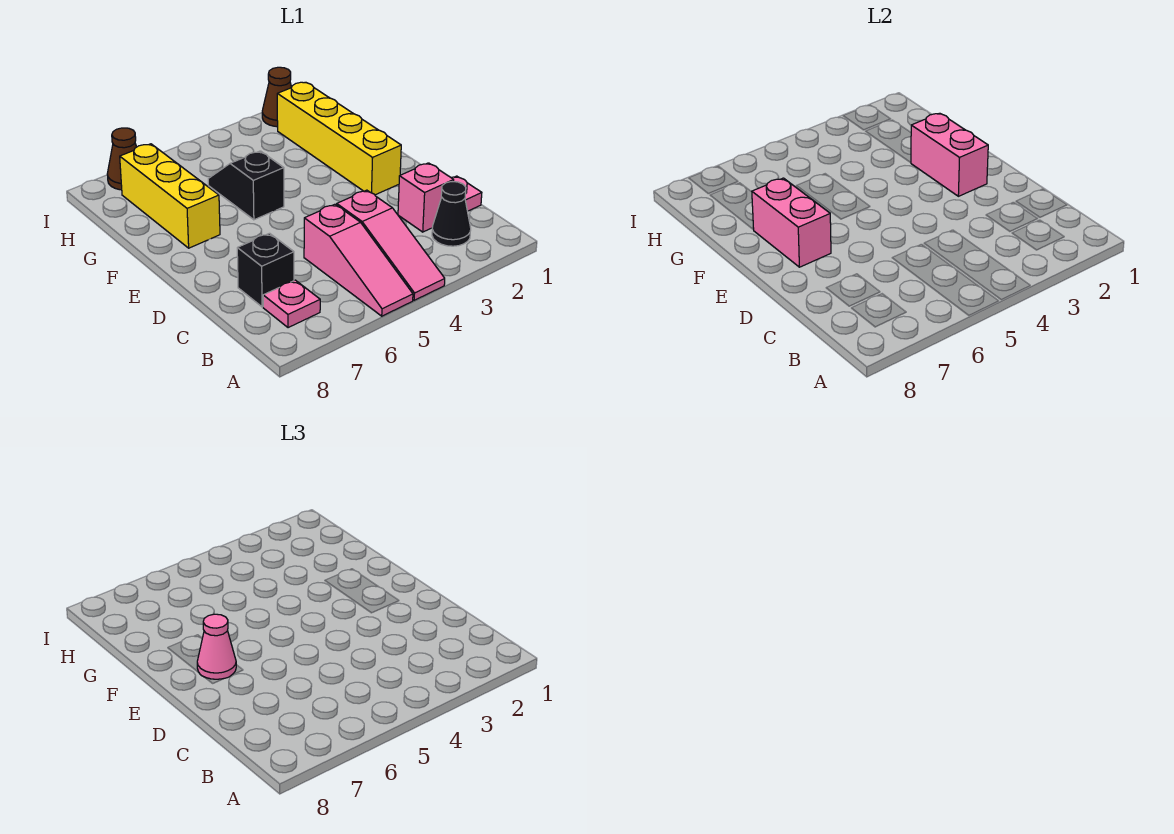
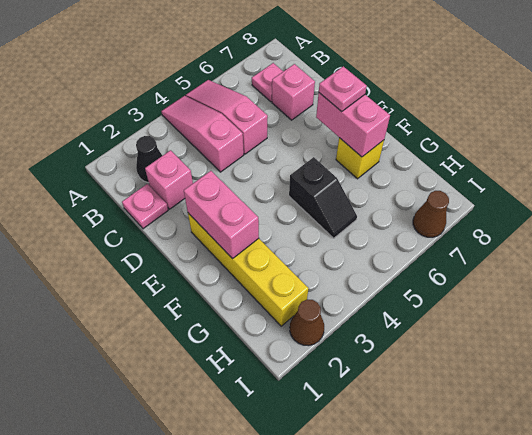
black 1x1 brick [237,233,294,307] -> pink 1x1 brick [272,64,315,120]
pink 1x1 cone [197,614,236,679] -> pink 1x1 plate [319,66,367,112]
yellow 1x3 brick [120,144,220,248] -> yellow 1x1 brick [336,138,384,179]

